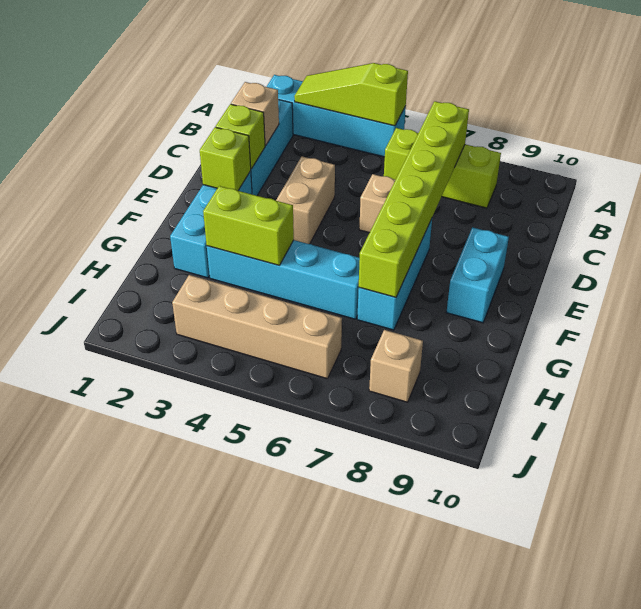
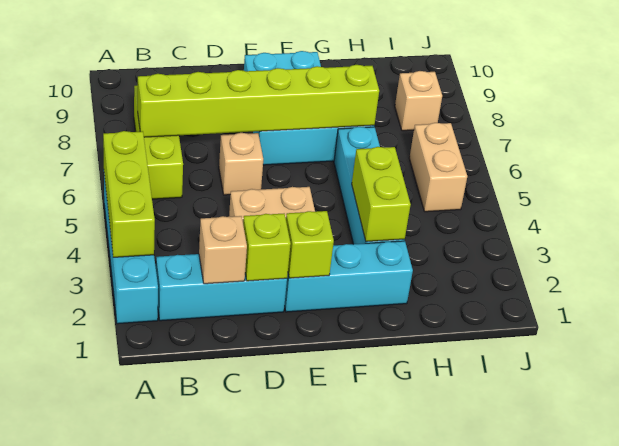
lime 1x3 slope [294,63,408,126] -> lime 1x3 brick [103,131,155,257]
tan 1x4 brick [172,275,342,379] -> tan 1x2 brick [409,123,467,212]

